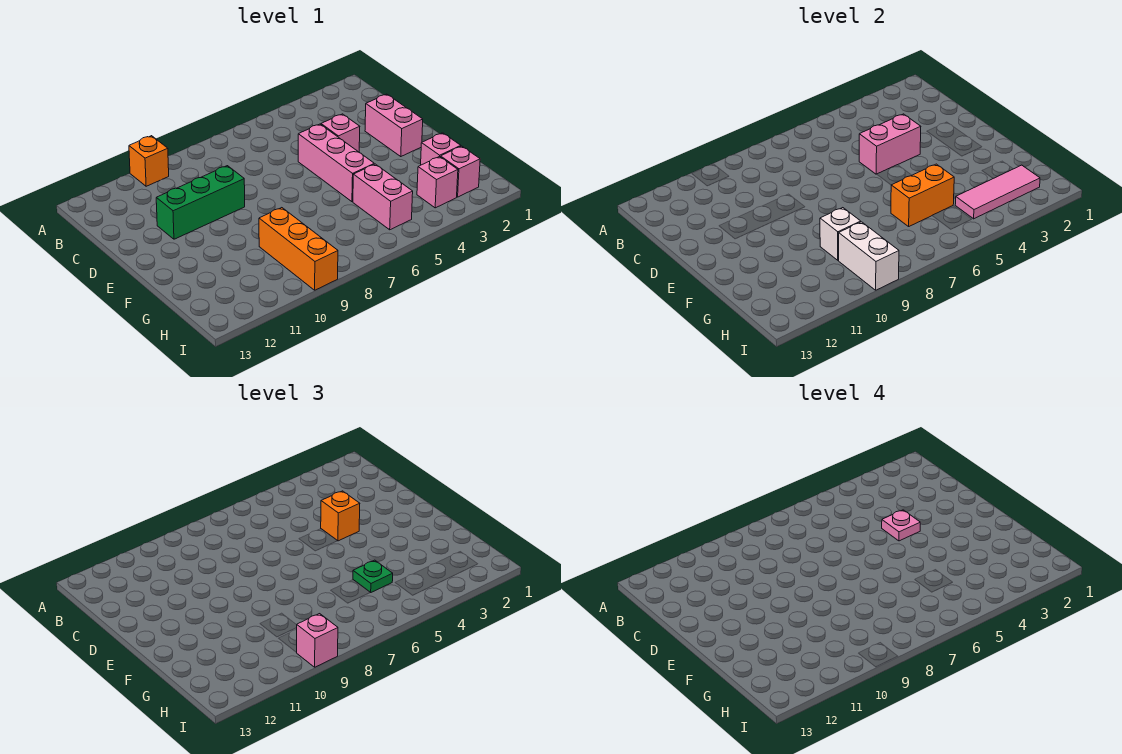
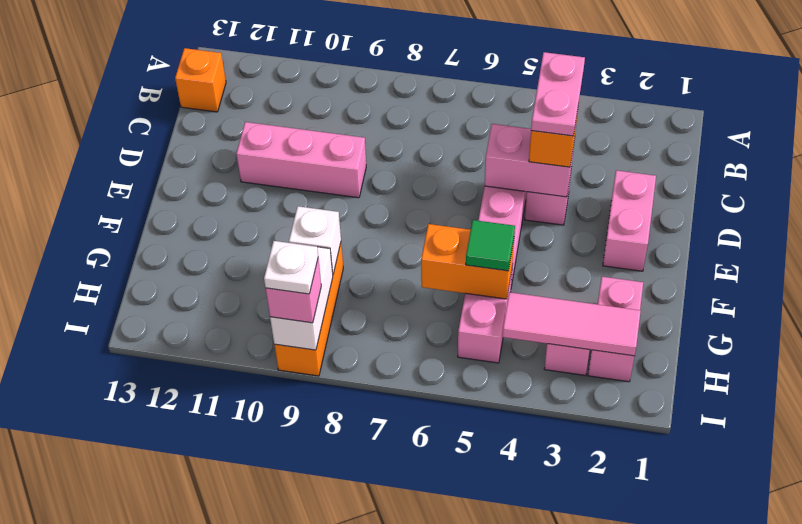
orange 1x1 brick [129,136,169,186] -> orange 1x1 brick moved to [175,48,226,112]
pink 1x1 plate [882,510,920,541] -> pink 1x2 plate [531,52,585,136]
green 1x3 brick [156,166,245,239] -> pink 1x3 brick [236,122,366,198]
green 1x1 plate [353,560,393,593] -> green 1x1 tile [466,220,515,271]
none -> white 1x1 plate [264,241,318,294]

